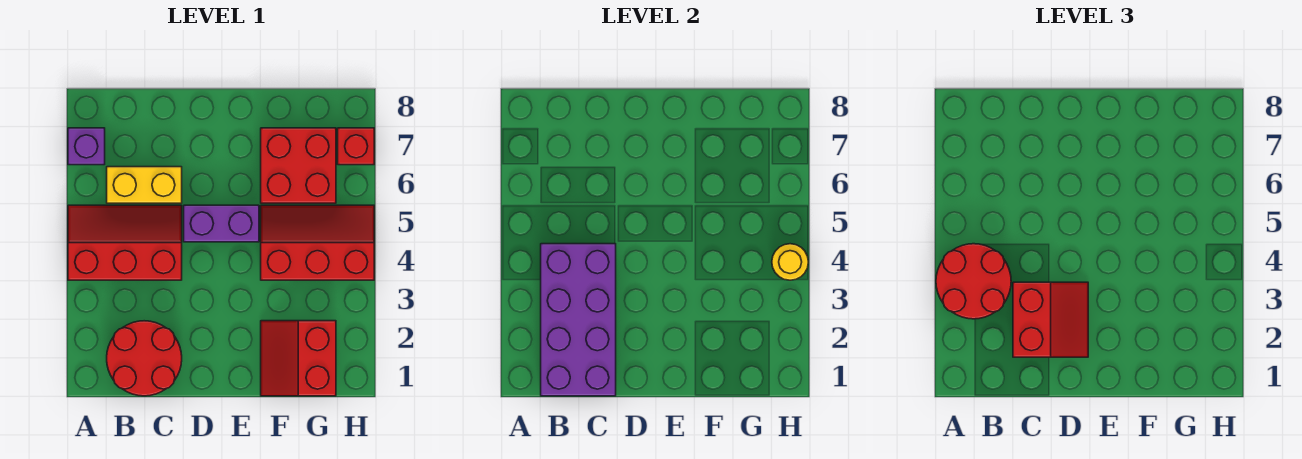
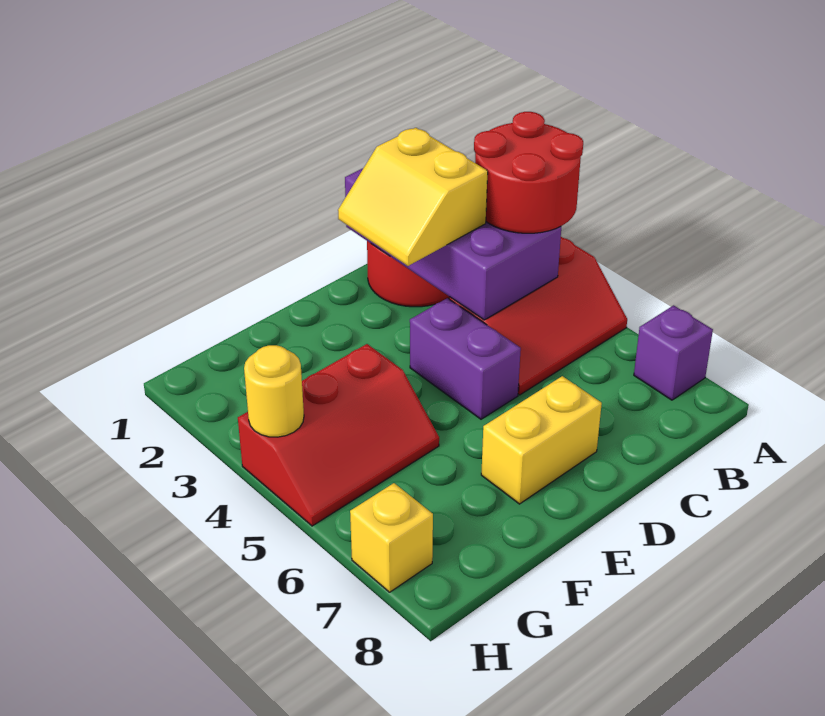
yellow 1x2 brick [107,167,182,203] -> yellow 1x2 brick moved to [481,376,602,504]
red 2x2 slope [1013,282,1088,357] -> yellow 2x2 slope [338,128,488,266]
purple 1x2 brick [184,205,259,242] -> purple 1x2 brick turned to [410,298,521,419]
red 2x2 slope [261,321,336,396] -> none
red 2x2 brick [261,128,336,203] -> none
red 1x1 brick [338,128,374,165] -> yellow 1x1 brick [350,483,433,592]

